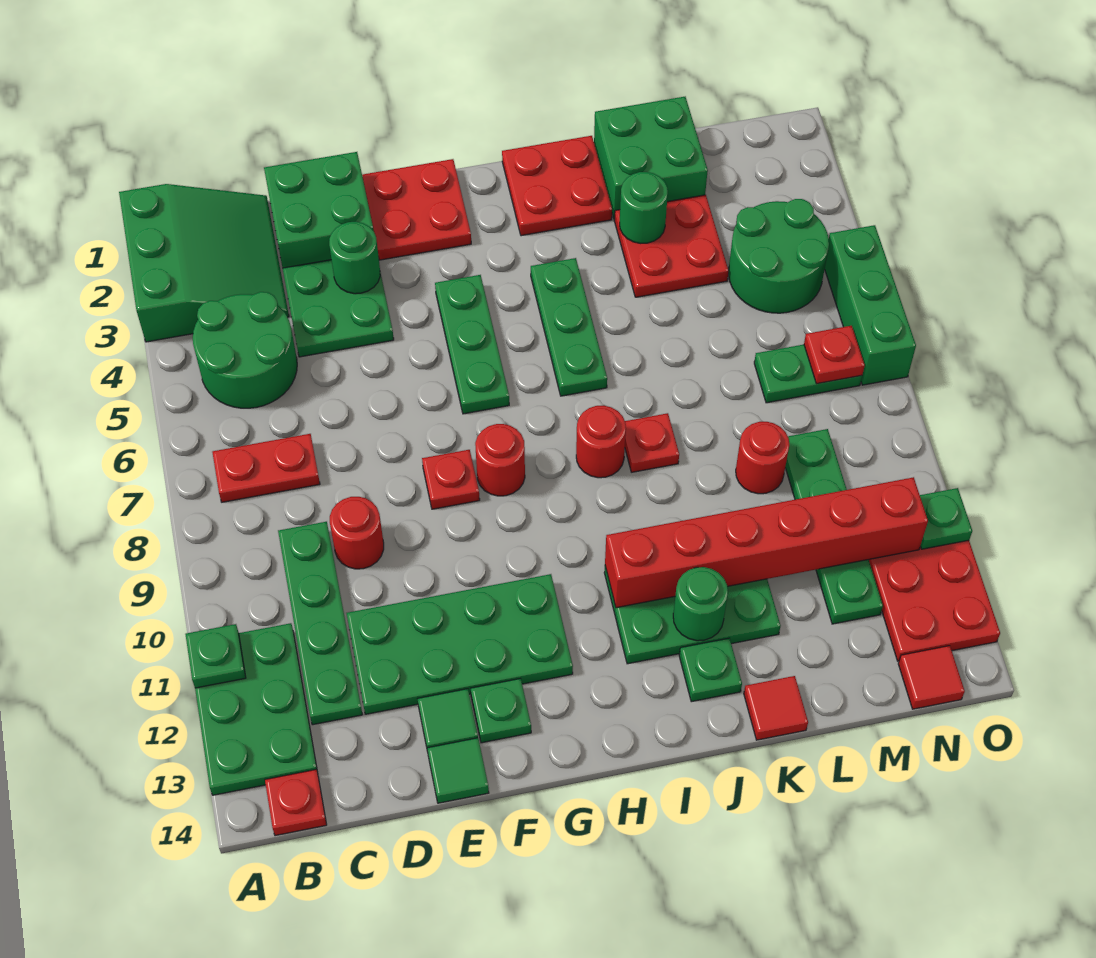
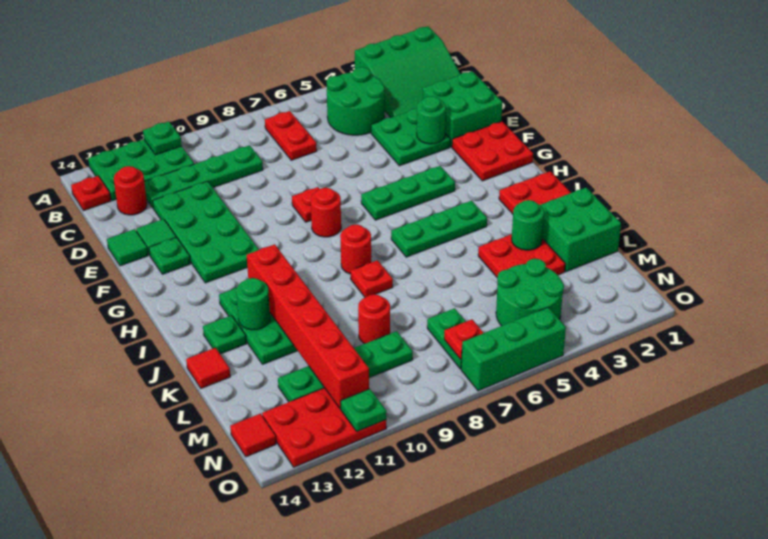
red 1x1 round brick [330,497,384,569] -> red 1x1 round brick moved to [114,166,147,215]

